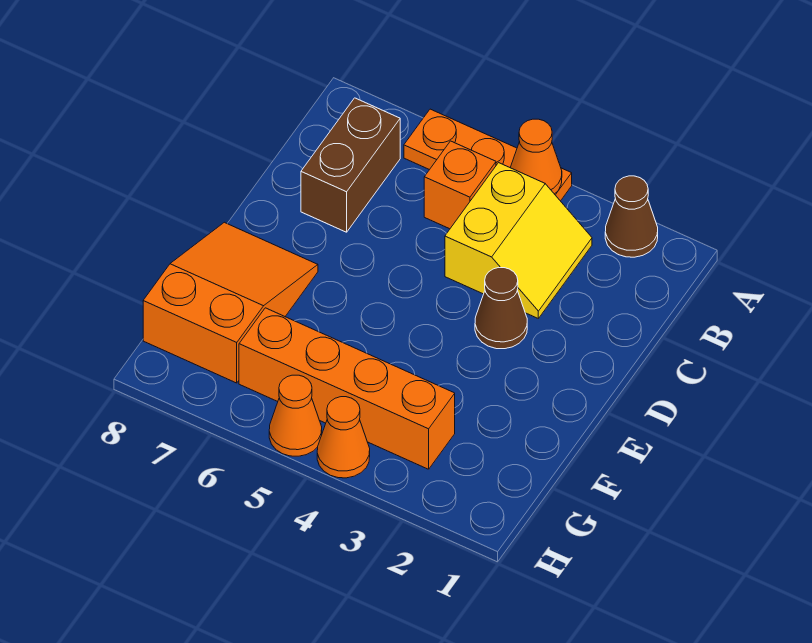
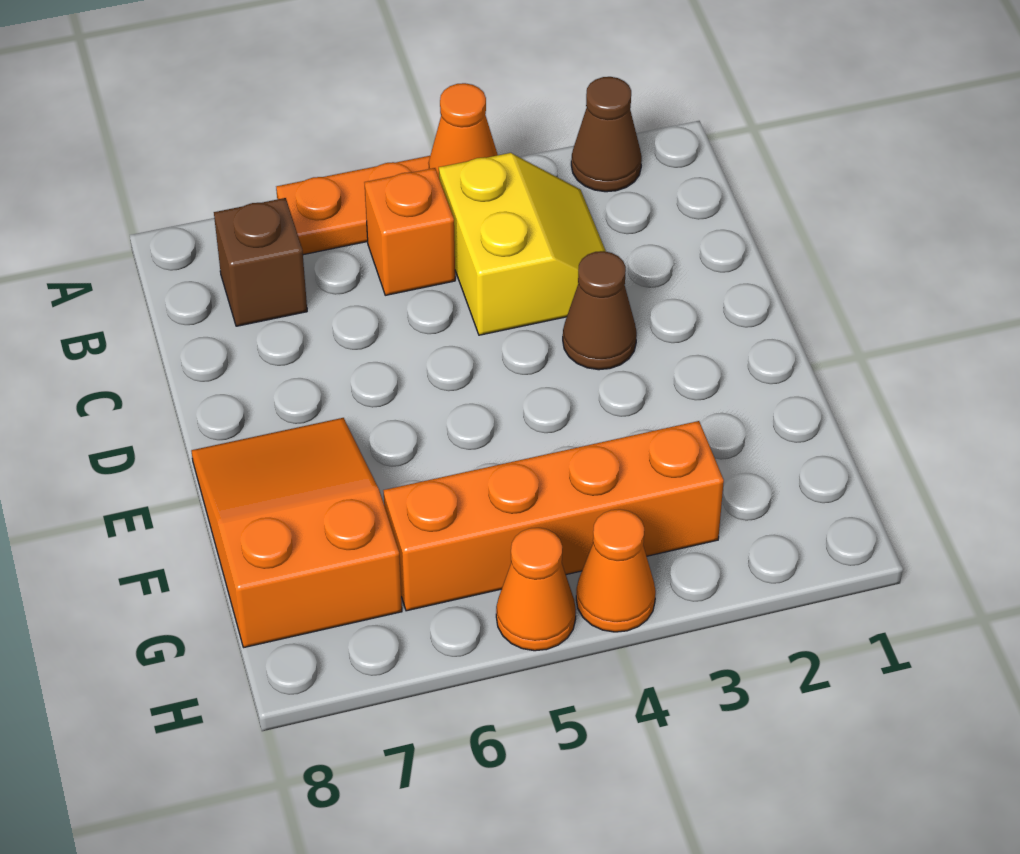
brown 1x2 brick [301,98,400,232] -> brown 1x1 brick [214,198,307,326]

